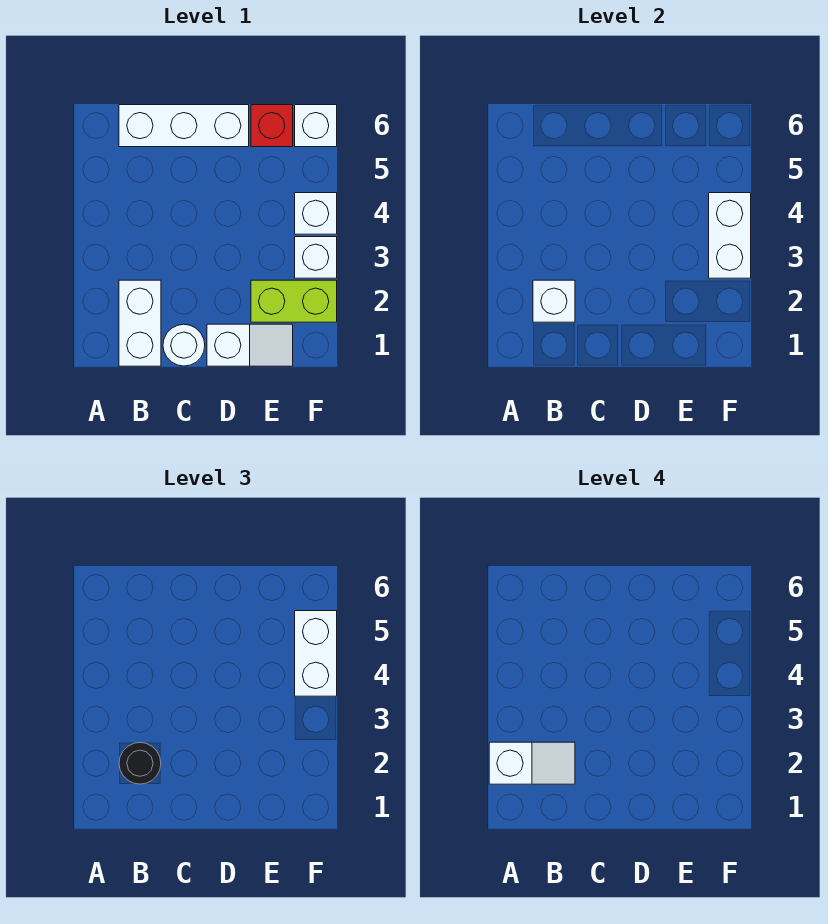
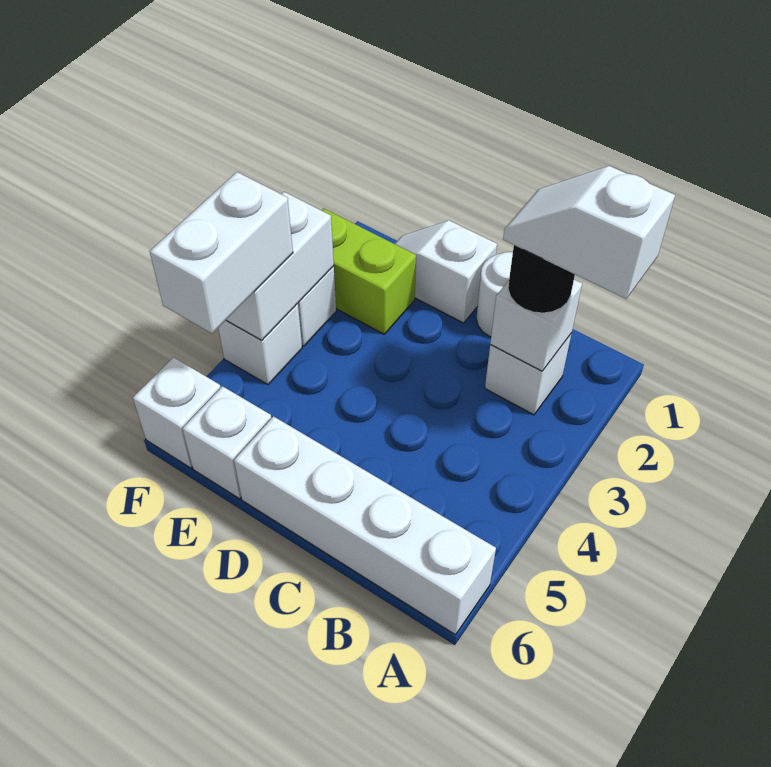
white 1x2 brick [119,280,161,366] -> white 1x1 brick [485,334,571,415]
white 1x3 brick [119,105,249,147] -> white 1x4 brick [234,416,496,635]
red 1x1 brick [251,105,293,147] -> white 1x1 brick [182,386,271,499]

